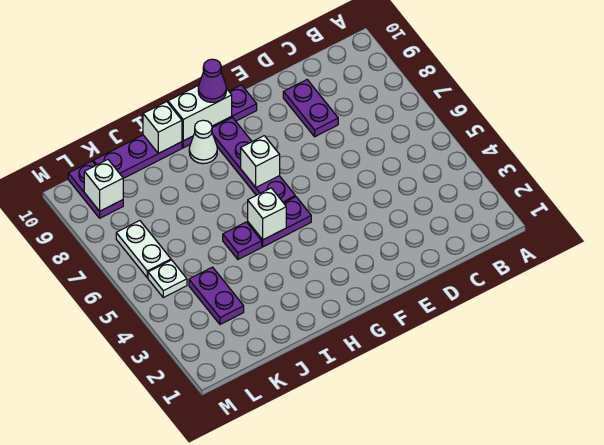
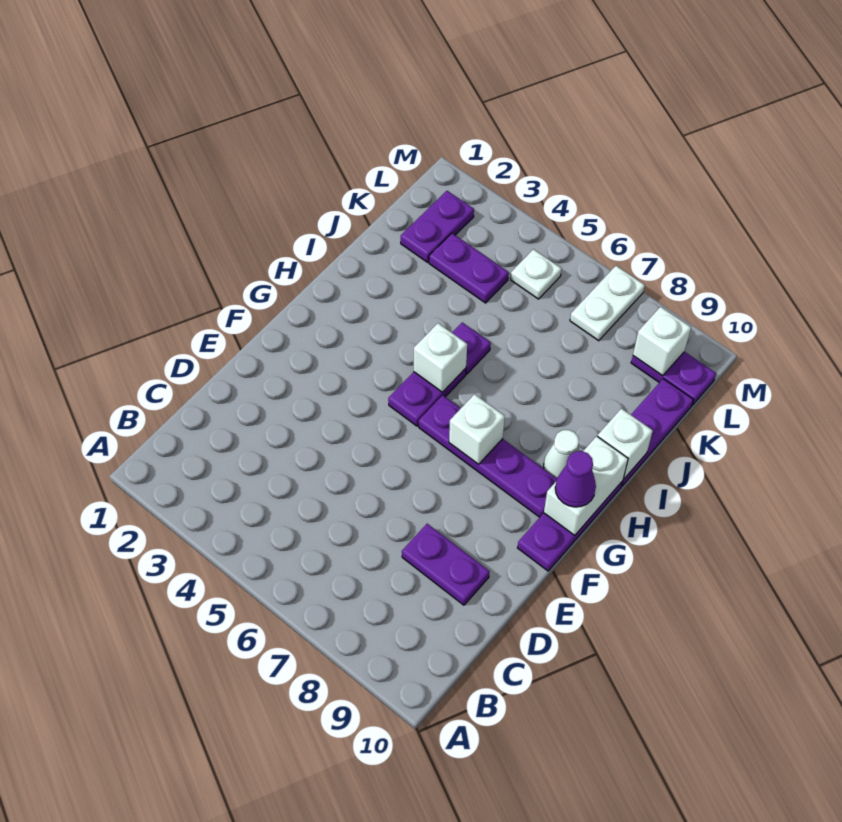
none -> purple 1x2 plate [401,191,474,262]
white 1x2 plate [116,221,171,278] -> white 1x2 plate turned to [570,266,645,341]

